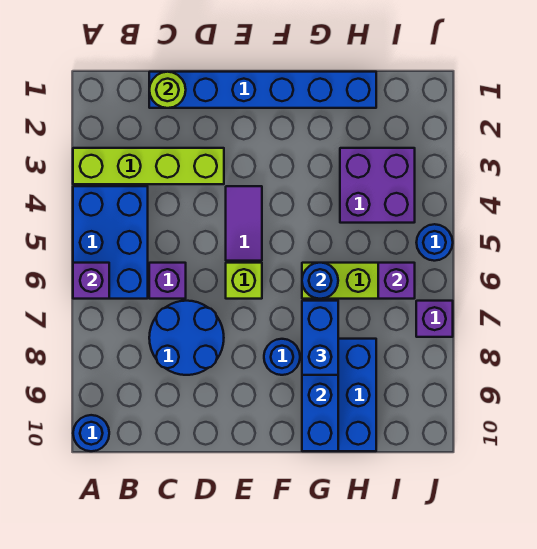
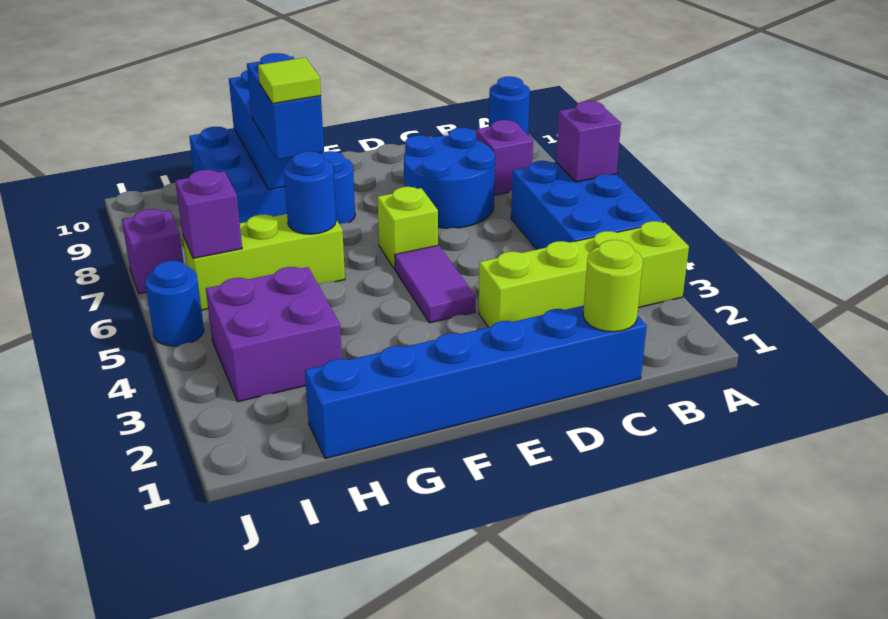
purple 1x1 brick [149,263,186,299] -> purple 1x1 brick moved to [476,120,533,195]
none -> lime 1x1 tile [258,57,321,104]

